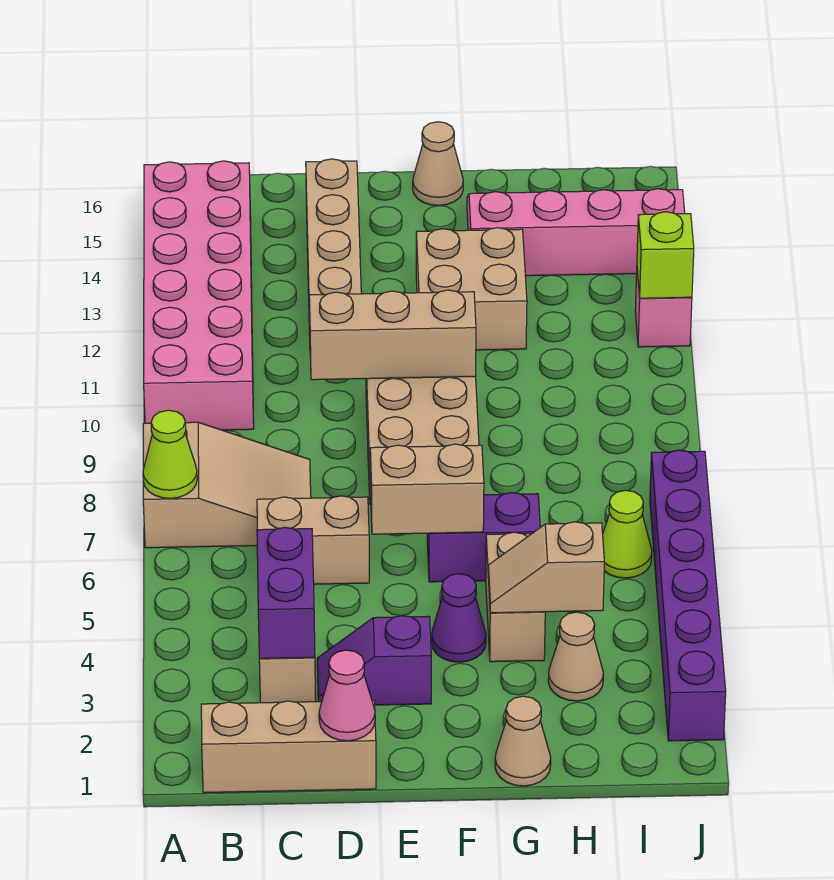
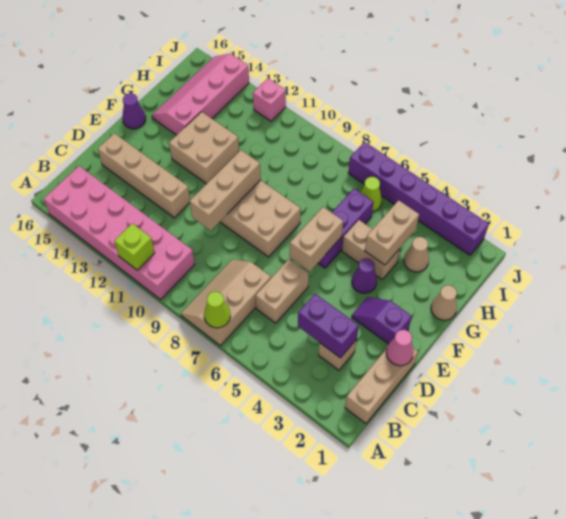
tan 2x3 slope [143,422,311,548] -> tan 2x3 slope turned to [181,259,271,346]
purple 1x2 slope [317,616,431,705] -> purple 1x2 slope turned to [352,297,412,344]
purple 1x2 brick [427,493,540,582] -> purple 1x3 brick [318,189,373,268]
tan 1x1 cone [413,122,463,206] -> purple 1x1 cone [122,93,146,129]
tan 1x2 slope [488,522,604,613] -> tan 1x2 brick [365,200,419,265]
lime 1x1 brick [637,212,694,298] -> lime 1x1 brick moved to [115,223,155,270]

